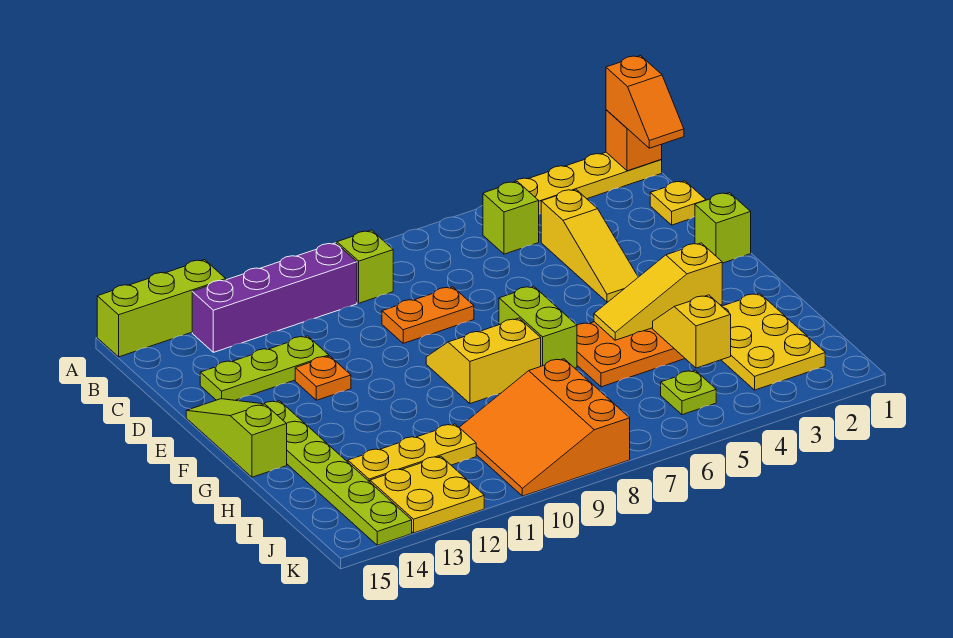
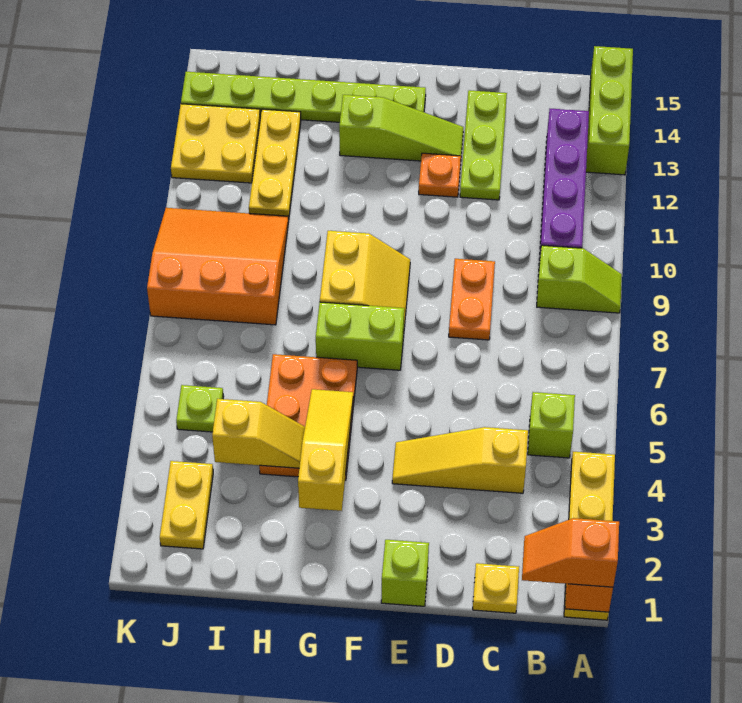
lime 1x3 slope [186,399,287,477] -> lime 1x3 slope moved to [339,95,463,161]
yellow 2x3 plate [722,293,825,390] -> yellow 1x2 plate [160,461,213,549]

